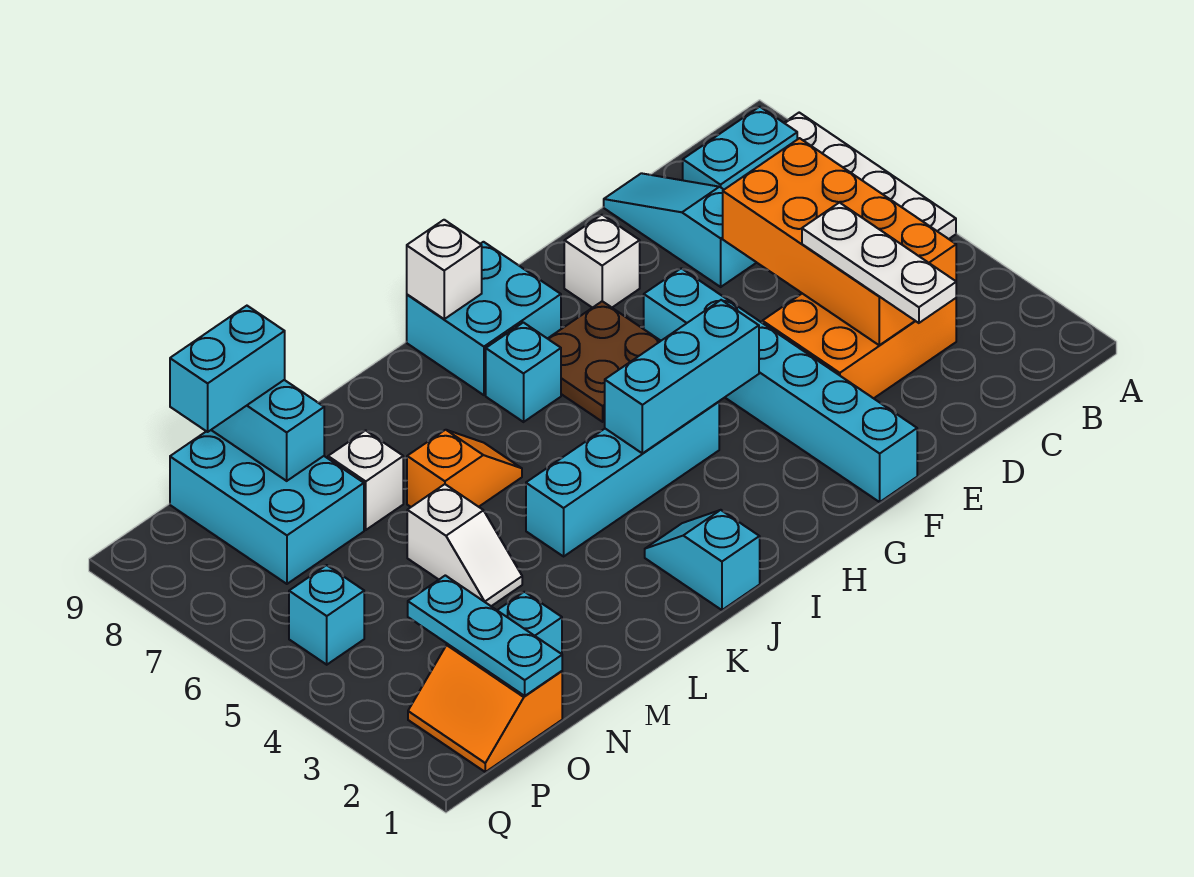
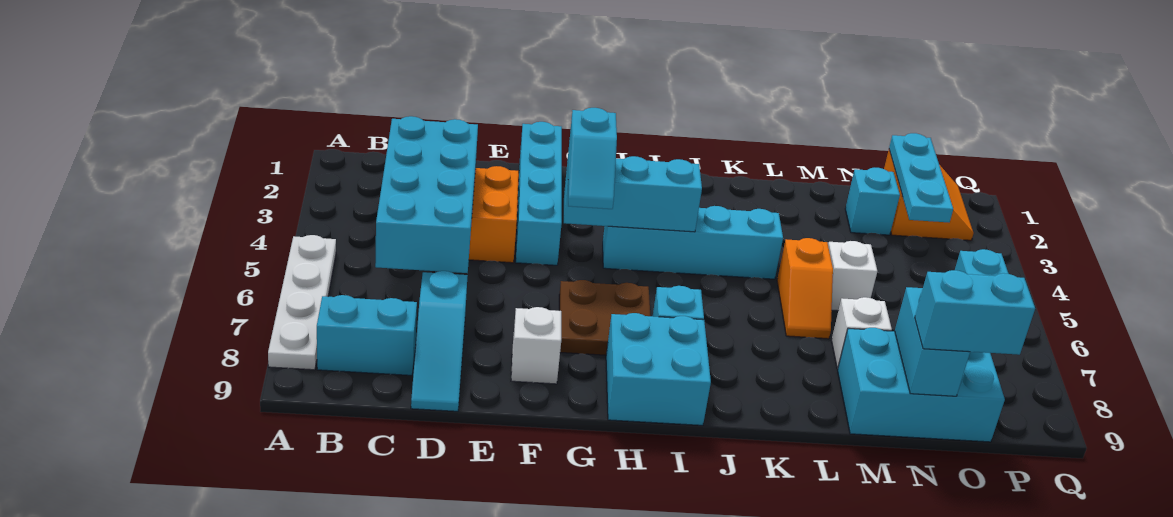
orange 2x4 brick [723,138,956,345] -> cyan 2x4 brick [375,116,478,273]
white 1x3 plate [802,203,956,323] -> none
cyan 1x6 brick [644,268,917,502] -> cyan 1x4 brick [516,122,562,265]
white 1x1 brick [407,220,482,319] -> none
cyan 1x2 slope [645,510,760,610] -> cyan 1x2 slope moved to [568,108,617,209]
orange 1x2 slope [407,430,522,507] -> orange 1x2 slope turned to [777,238,833,339]
cyan 2x3 brick [170,430,364,584] -> cyan 2x3 brick turned to [838,328,1005,442]

